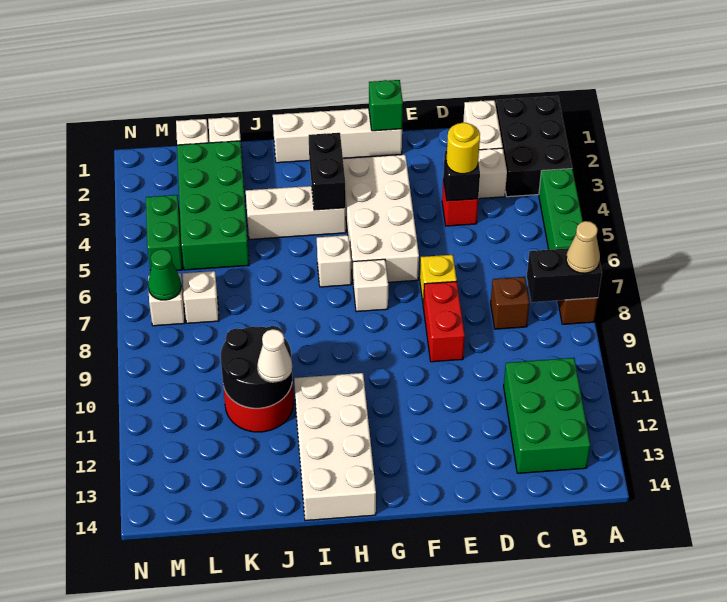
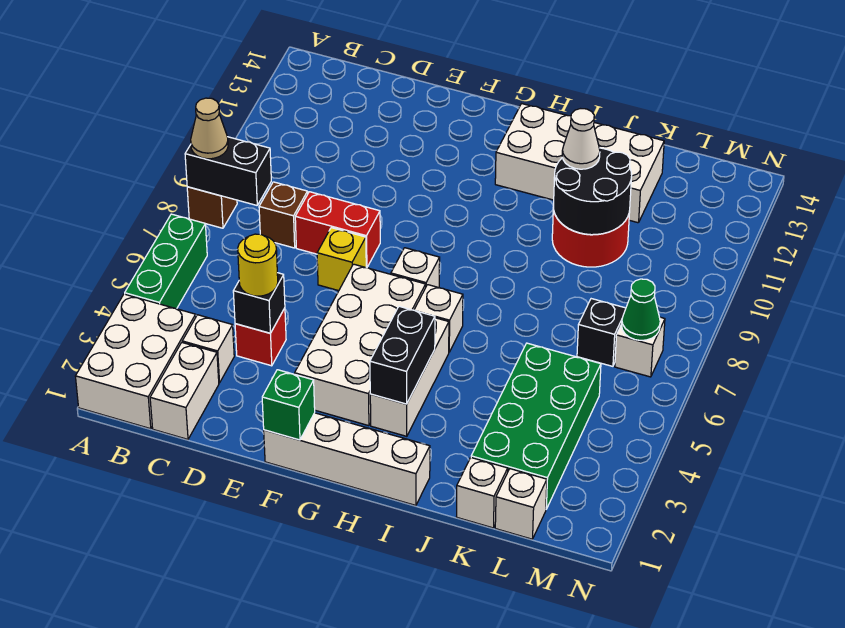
black 2x3 brick [496,96,572,197] -> white 2x3 brick [75,294,196,429]
green 2x3 brick [504,358,590,473] -> none
red 1x2 brick [423,281,465,362] -> red 1x2 brick turned to [295,192,380,268]
white 1x3 brick [246,186,346,240] -> white 1x3 brick turned to [370,318,449,436]
white 2x4 brick [294,373,376,521] -> white 2x4 brick turned to [495,104,664,223]
white 1x1 brick [183,271,219,323] -> black 1x1 brick [577,299,626,366]
green 1x2 brick [146,195,183,271] -> none

